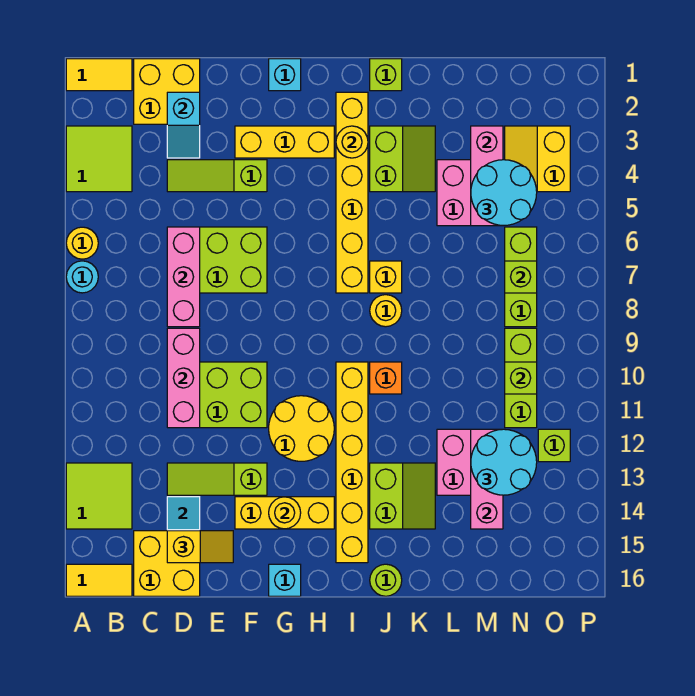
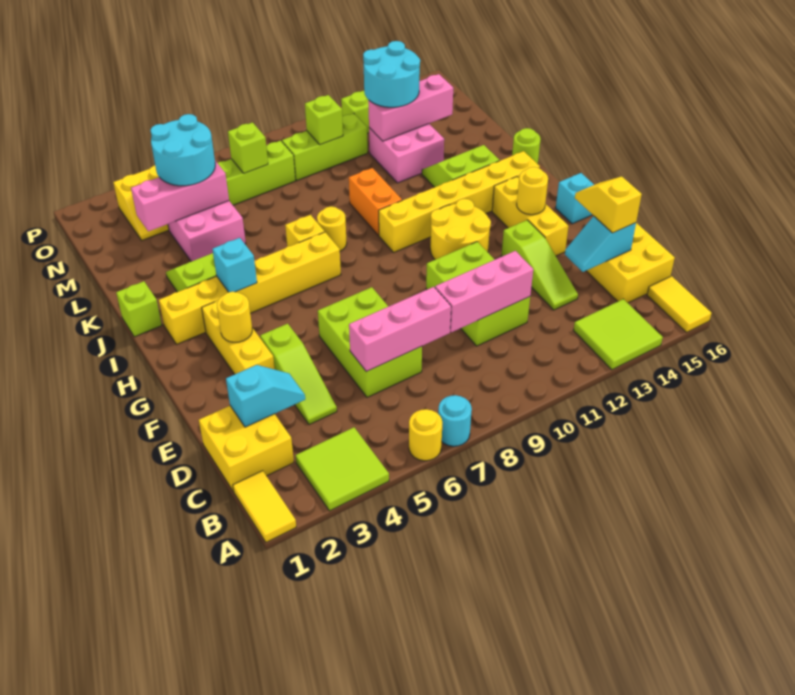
cyan 1x1 brick [269,59,301,91] -> cyan 1x1 brick moved to [212,238,257,292]
yellow 1x1 round brick [336,126,368,158] -> yellow 1x1 round brick moved to [217,292,252,342]
orange 1x1 brick [370,362,402,394] -> orange 1x2 brick [349,168,402,235]

